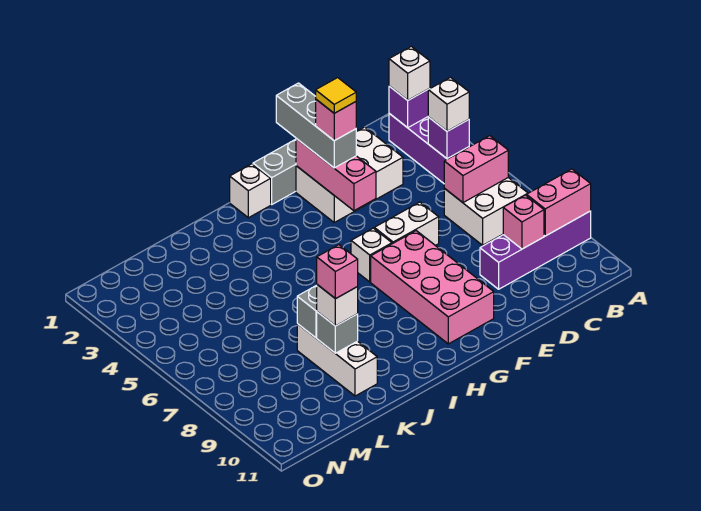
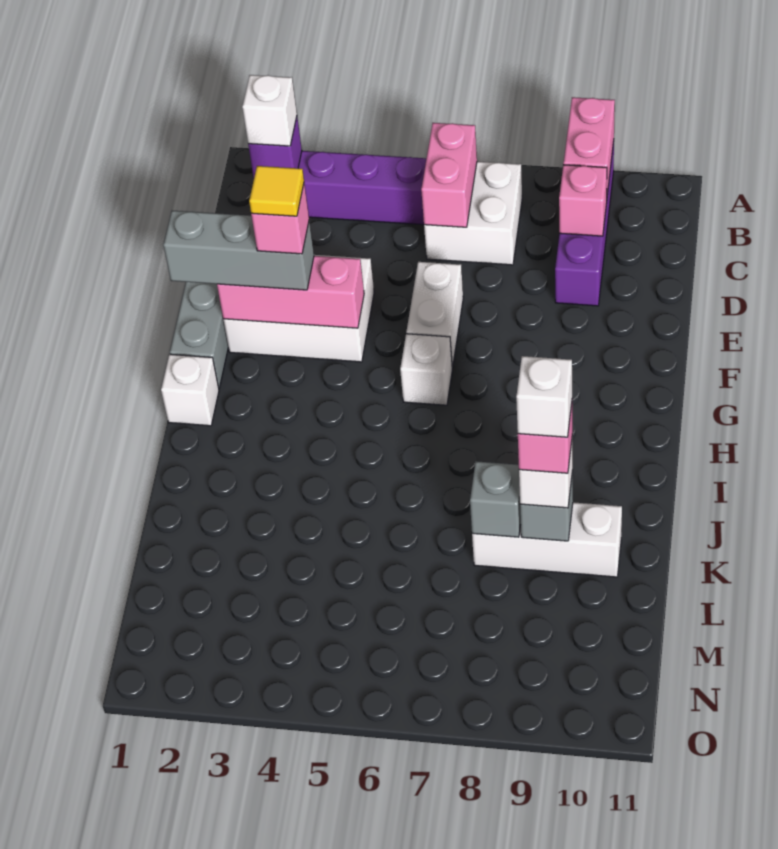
purple 1x1 brick [428,117,469,159] -> none
white 1x1 brick [428,77,469,131] -> white 1x1 brick moved to [516,356,572,437]
white 2x3 brick [296,127,403,222] -> white 2x3 brick turned to [223,255,374,362]
pink 2x4 brick [371,231,494,344] -> none

